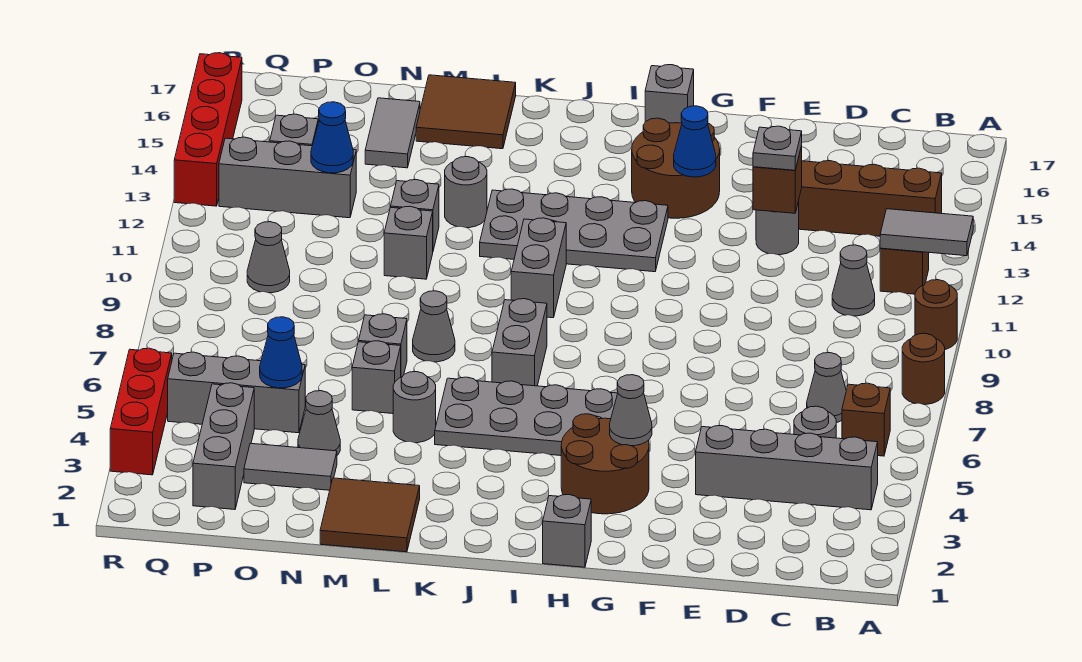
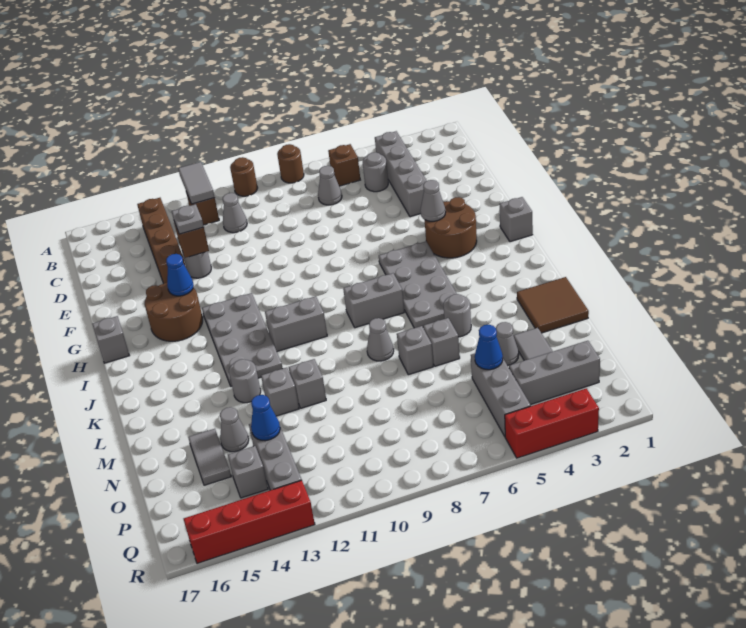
brown 2x2 tile [416,75,516,149] -> none
grey 1x2 tile [365,98,420,168] -> grey 1x2 tile turned to [188,429,231,485]
grey 1x1 cone [247,222,290,293] -> grey 1x1 cone moved to [220,407,249,452]

